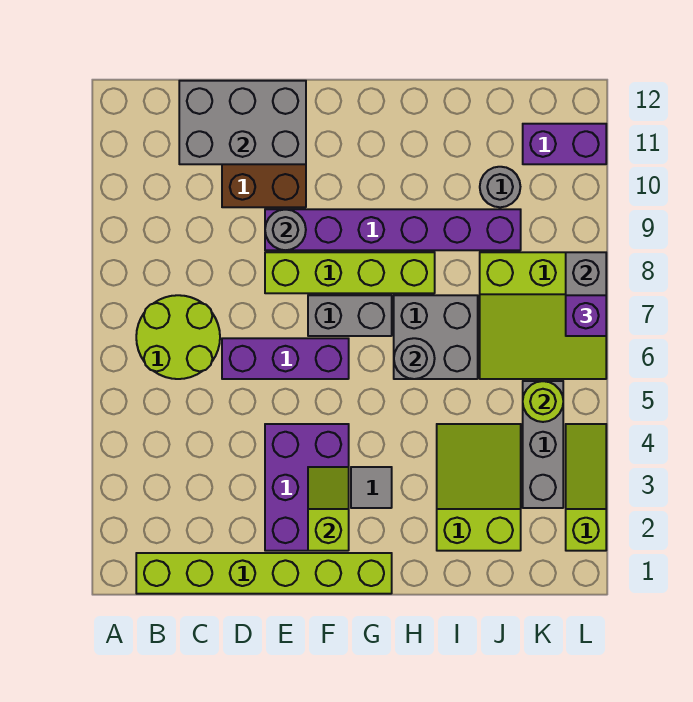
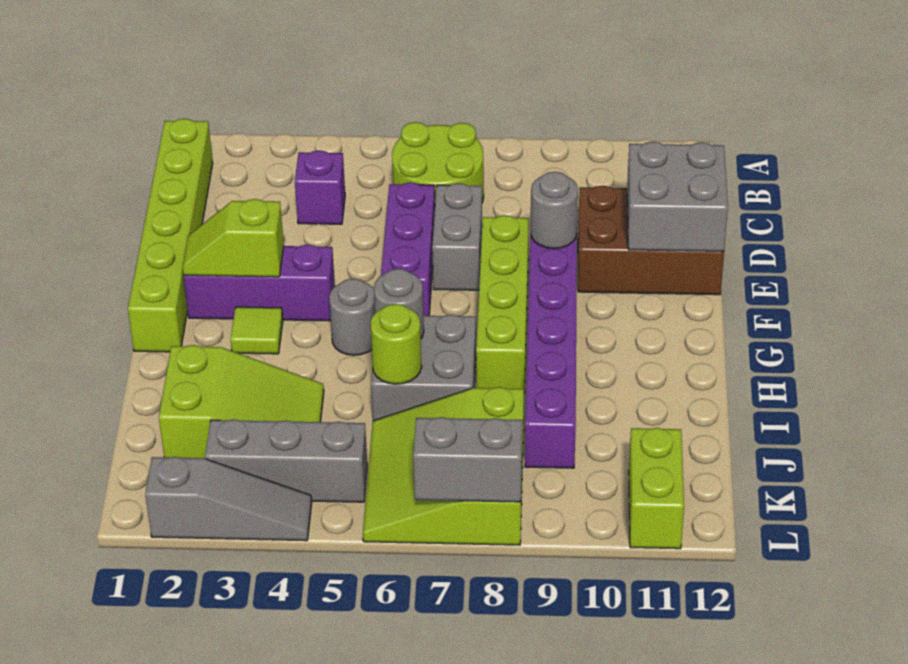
grey 2x3 brick [179,81,306,164] -> grey 2x2 brick [627,142,728,251]
purple 2x3 brick [265,424,349,551] -> purple 1x3 brick [184,244,335,321]
lime 1x2 slope [308,467,349,551] -> lime 1x2 slope turned to [183,199,284,277]
grey 1x2 brick [308,295,392,336] -> grey 1x2 brick moved to [432,183,482,290]
grey 1x1 tile [351,467,392,508] -> lime 1x1 tile [231,307,283,354]
grey 1x1 round brick [480,167,520,207] -> grey 1x1 round brick moved to [329,279,375,355]
lime 1x1 round brick [523,381,563,422] -> lime 1x1 round brick moved to [370,304,422,384]
purple 1x2 brick [523,124,606,164] -> lime 1x2 brick [629,428,684,549]
lime 1x3 slope [566,424,606,551] -> grey 1x3 slope [145,457,312,541]
purple 1x1 brick [566,295,606,336] -> purple 1x1 brick moved to [295,150,345,224]

